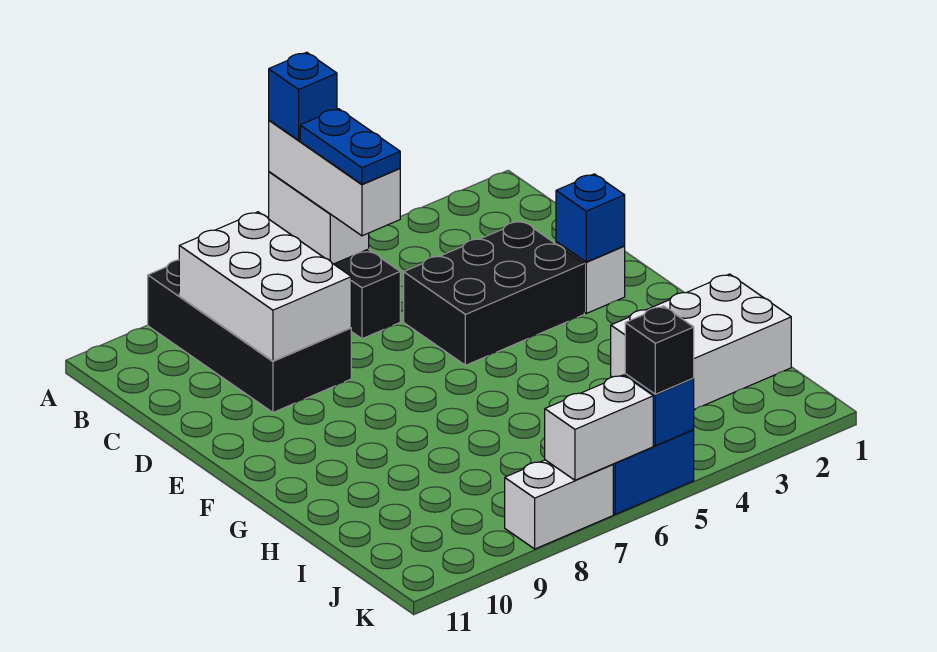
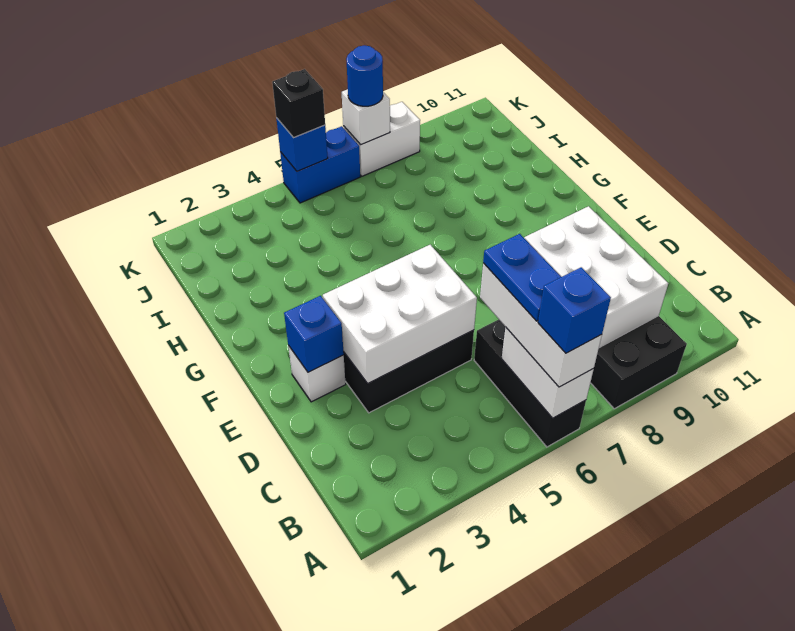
white 2x3 brick [611,274,791,409] -> white 2x3 brick moved to [323,245,477,383]
white 1x2 brick [545,375,653,480] -> white 1x1 brick [342,89,390,145]
none -> blue 1x1 round brick [346,45,383,106]

